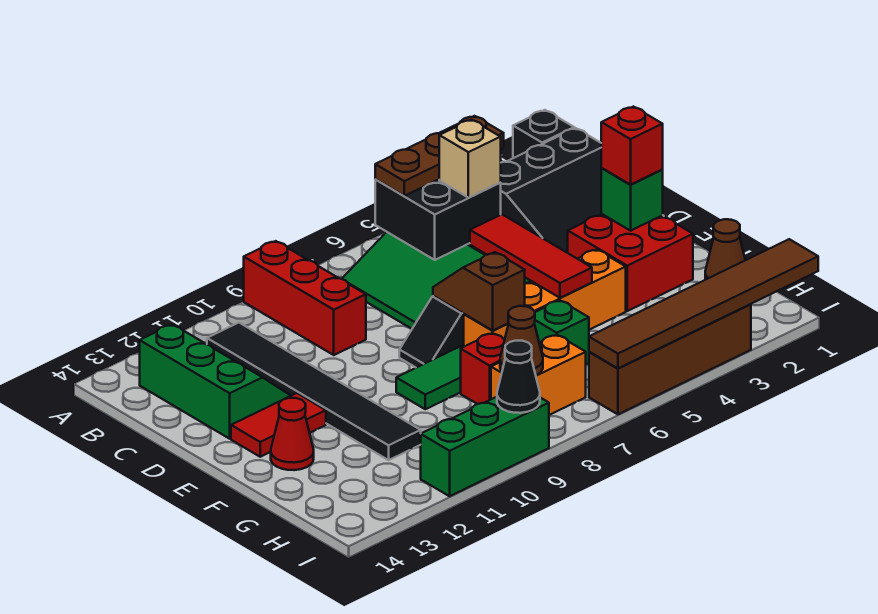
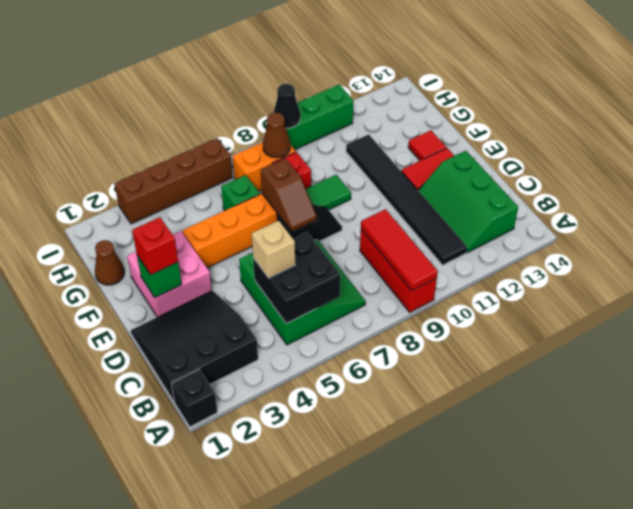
brown 1x3 plate [375,116,504,196] -> none
red 1x3 tile [470,214,592,298] -> red 1x3 tile moved to [361,209,438,291]
red 2x2 brick [568,214,693,311] -> pink 2x2 brick [127,231,212,317]
red 1x1 cone [271,398,314,470] -> red 1x1 tile [408,130,446,160]
brown 1x6 tile [589,239,818,368] -> none

